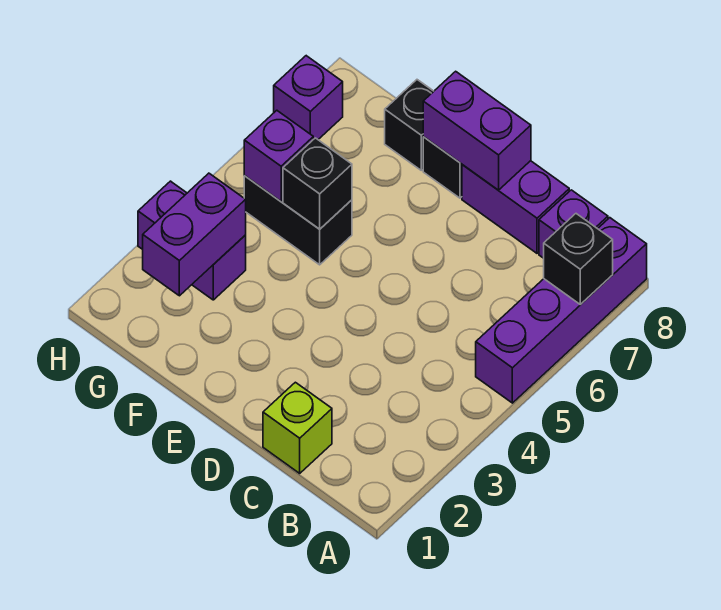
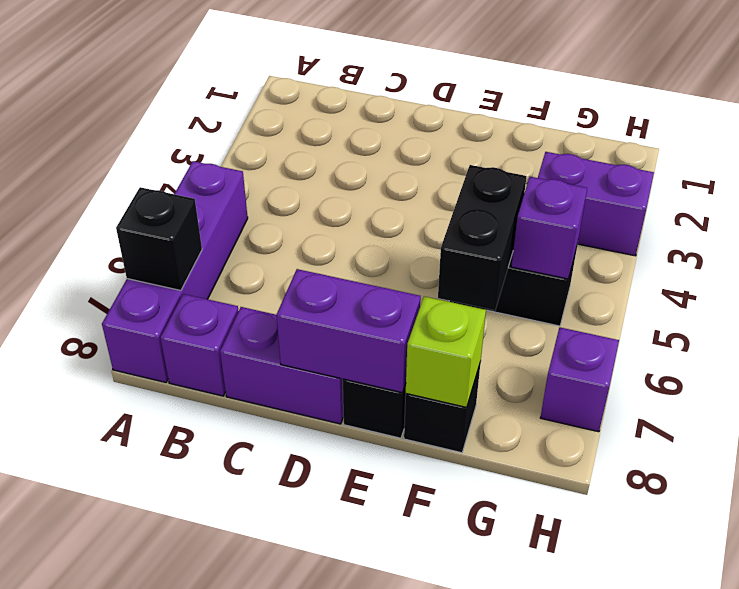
lime 1x1 brick [263,382,332,473] -> lime 1x1 brick moved to [406,297,486,407]
black 1x1 brick [283,138,352,229] -> black 1x2 brick [438,165,527,310]
purple 1x2 brick [143,173,246,296] -> none

